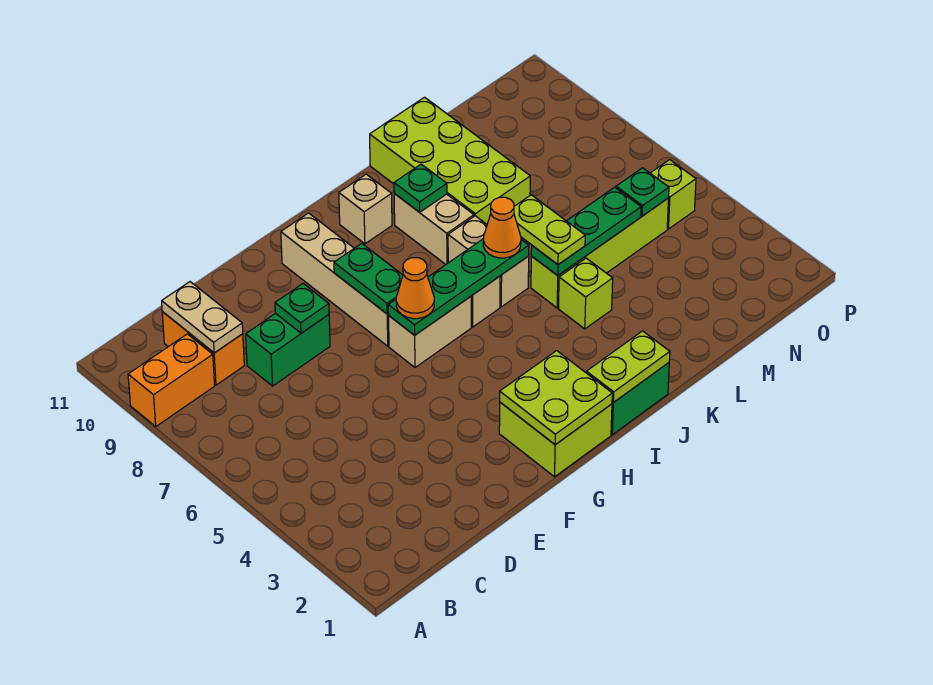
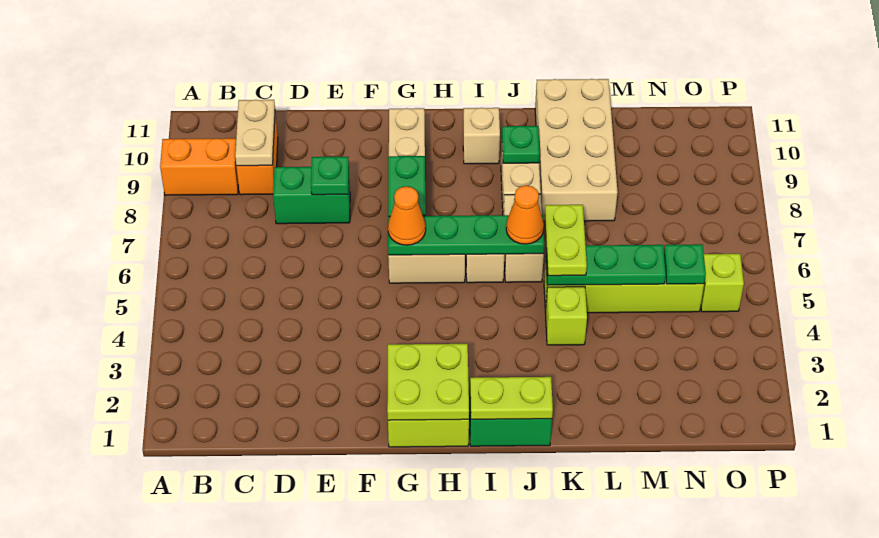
lime 2x4 brick [370,97,530,224] -> tan 2x4 brick [535,79,617,221]

